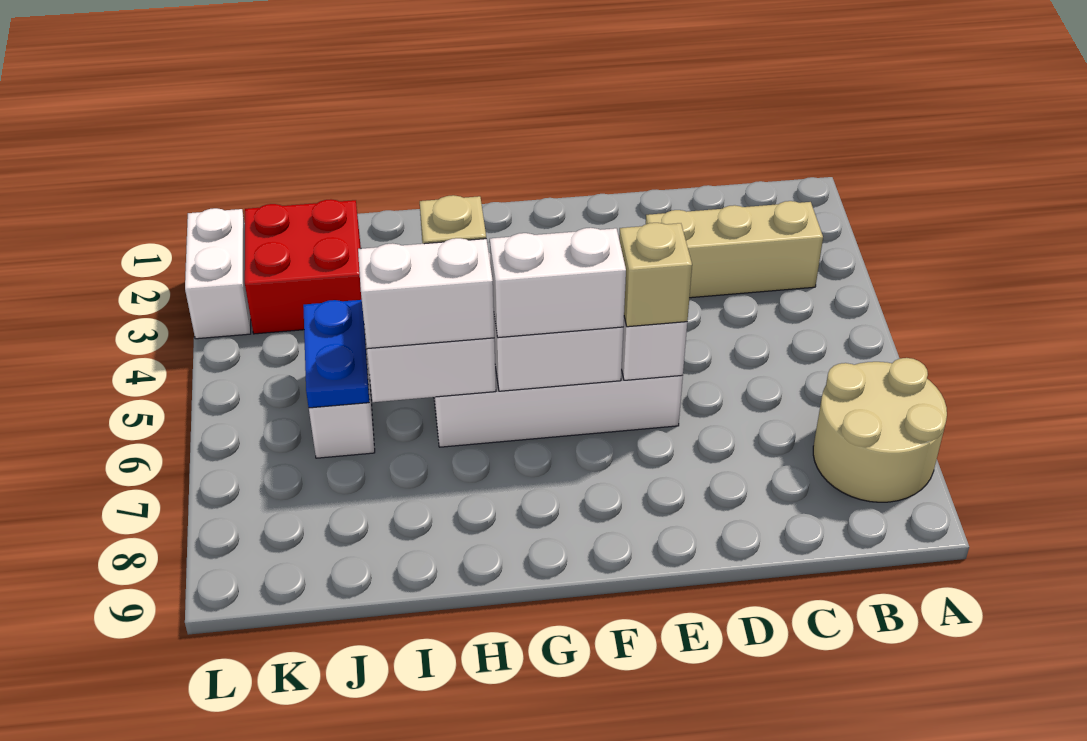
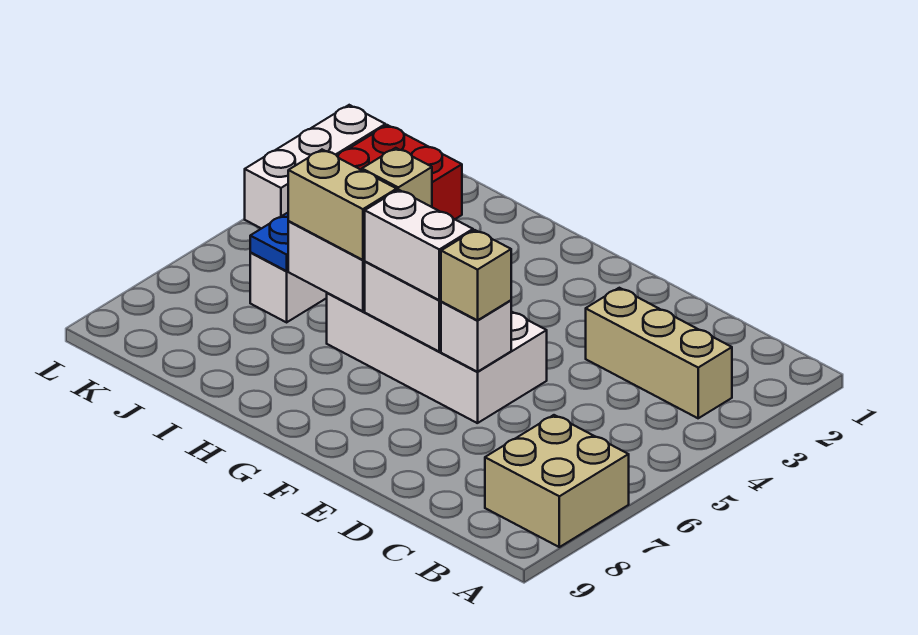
tan 2x2 round brick [813,358,947,502] -> tan 2x2 brick [485,415,629,547]
white 1x2 brick [358,238,494,349] -> tan 1x2 brick [288,150,397,260]
white 1x2 brick [185,208,251,339] -> white 1x3 brick [245,105,386,229]

